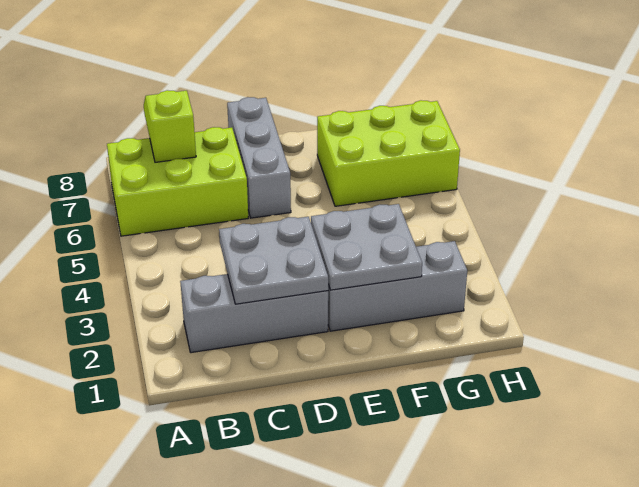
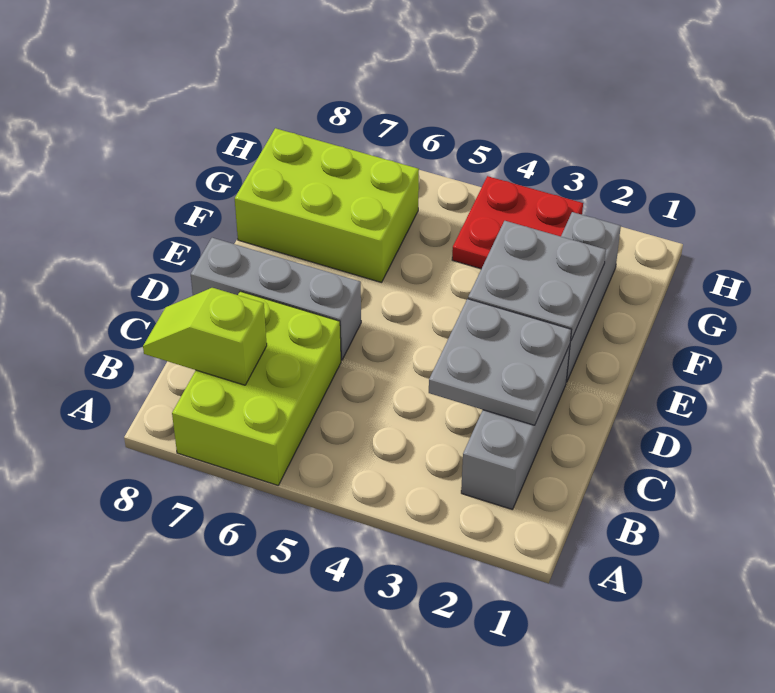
lime 2x3 brick [317,100,460,206] -> lime 2x3 brick turned to [235,128,419,283]
none -> red 2x2 plate [452,176,583,269]

